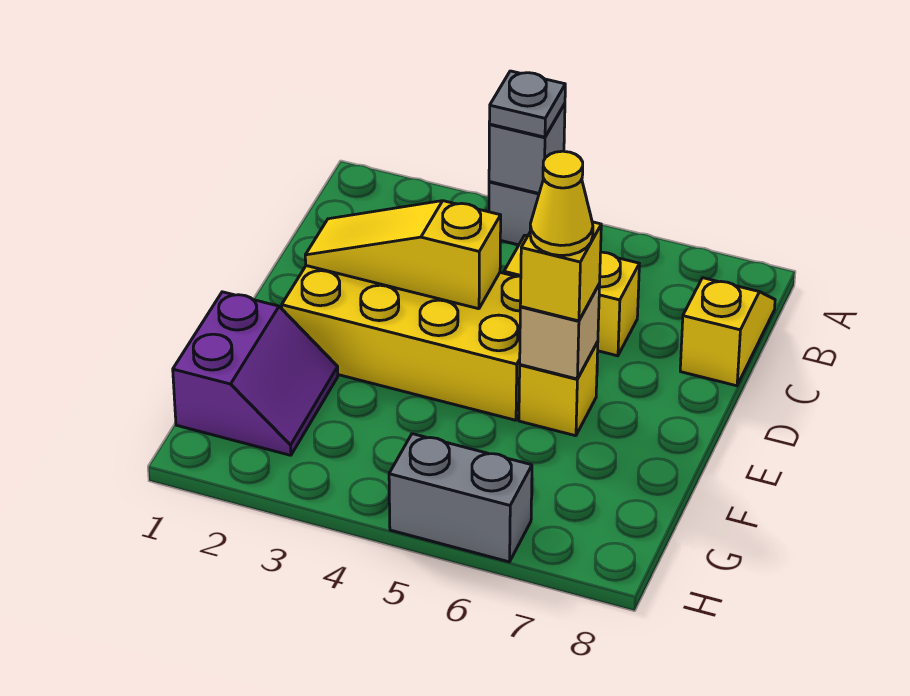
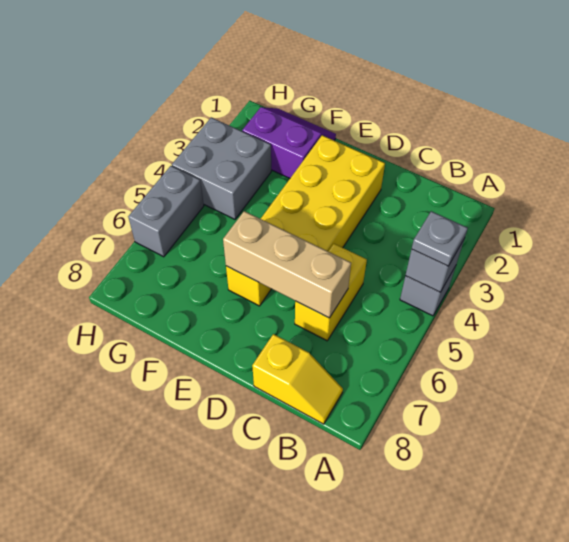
yellow 1x3 slope [305,201,501,309] -> none
tan 1x1 brick [520,284,600,379] -> tan 1x3 brick [223,211,351,318]
yellow 1x1 brick [520,222,601,321] -> none
yellow 1x1 cone [530,151,593,256] -> none
purple 2x2 slope [173,292,338,455] -> purple 2x2 slope turned to [242,107,336,178]
none -> grey 2x2 brick [172,118,271,219]

